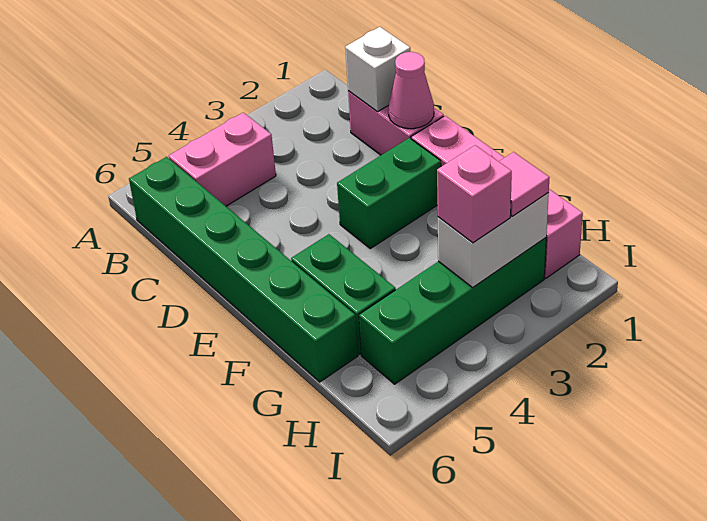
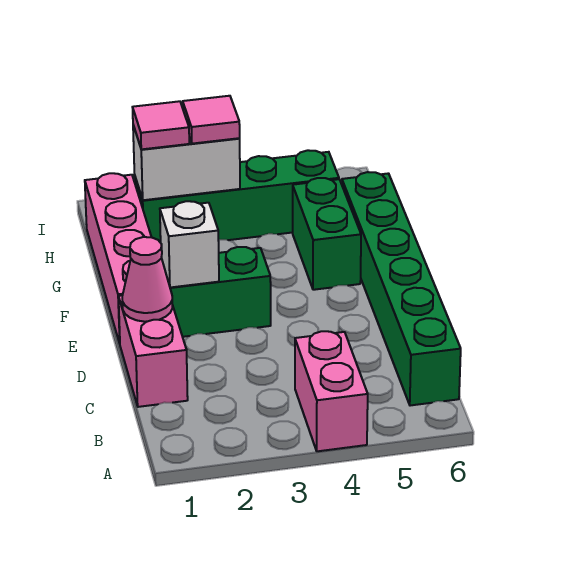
pink 1x2 brick [169,112,276,206] -> pink 1x2 brick turned to [295,331,368,451]
white 1x1 brick [345,27,410,112] -> white 1x1 brick moved to [160,201,219,287]
pink 1x1 brick [437,145,512,243] -> pink 1x1 tile [183,96,240,144]

